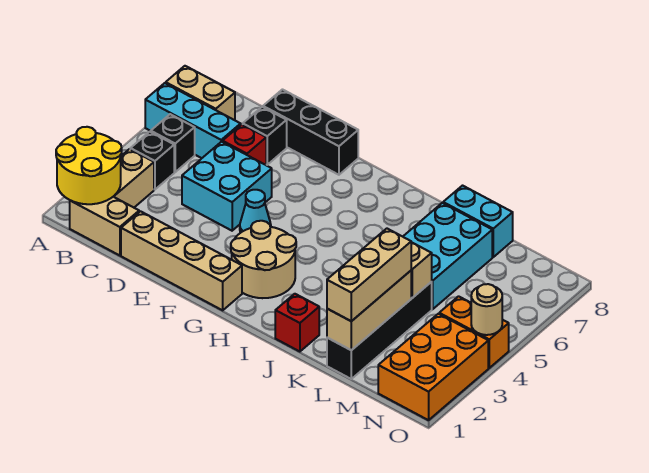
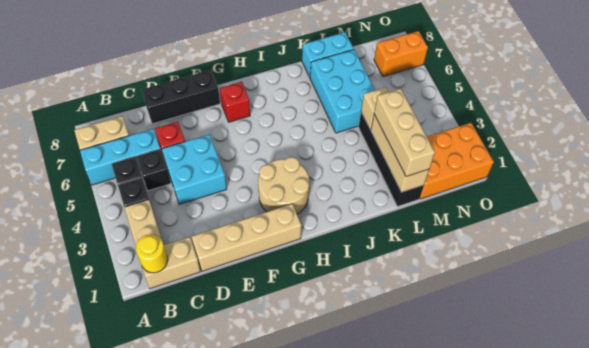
yellow 2x2 round brick [56,127,122,204] -> yellow 1x1 round brick [136,234,168,273]
black 1x1 brick [243,107,287,165] -> black 1x1 brick moved to [137,149,171,191]
cyan 1x1 cone [240,190,271,233] -> none
red 1x1 brick [275,294,319,352] -> red 1x1 brick moved to [220,82,250,122]
orange 2x3 brick [378,314,488,420] -> orange 2x3 brick turned to [420,123,494,199]
orange 1x2 brick [439,296,509,368] -> orange 1x2 brick moved to [374,31,428,77]
tan 1x1 round brick [471,284,502,335] -> none

